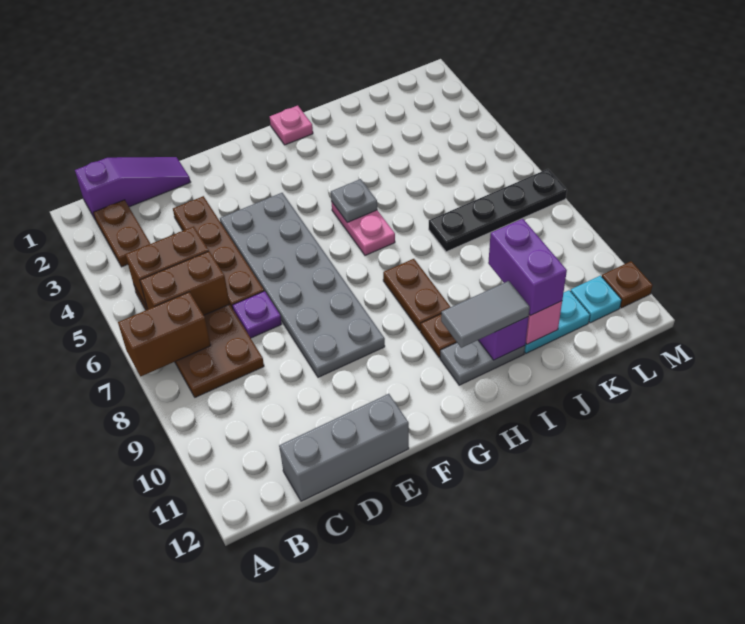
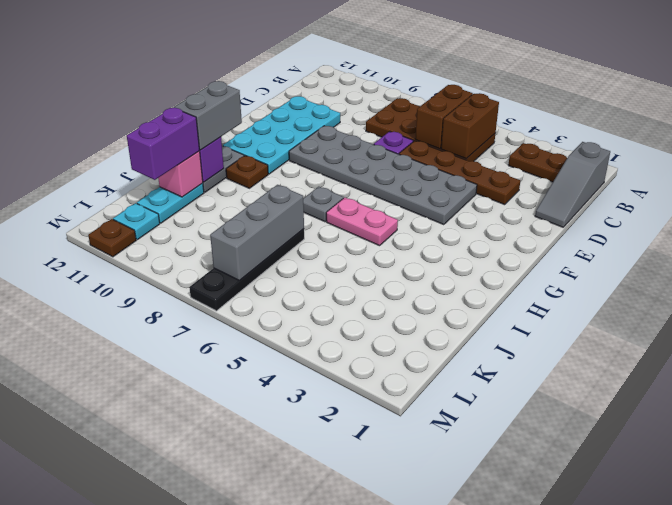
brown 1x2 brick [118,292,211,377] -> none
purple 1x3 slope [75,157,190,219] -> grey 1x3 slope [535,142,610,227]
grey 1x3 brick [279,394,409,501] -> grey 1x3 brick moved to [210,185,304,281]
none -> cyan 2x4 plate [223,96,340,174]
pink 1x1 plate [270,106,313,145] -> none
grey 1x1 plate [331,179,377,222] -> grey 1x1 plate moved to [303,187,344,222]
brown 1x2 plate [383,259,450,331] -> none
grey 1x2 tile [441,281,530,348] -> grey 1x2 brick [174,81,242,150]
purple 1x2 brick [488,218,567,316] -> purple 1x2 brick turned to [127,108,200,180]

